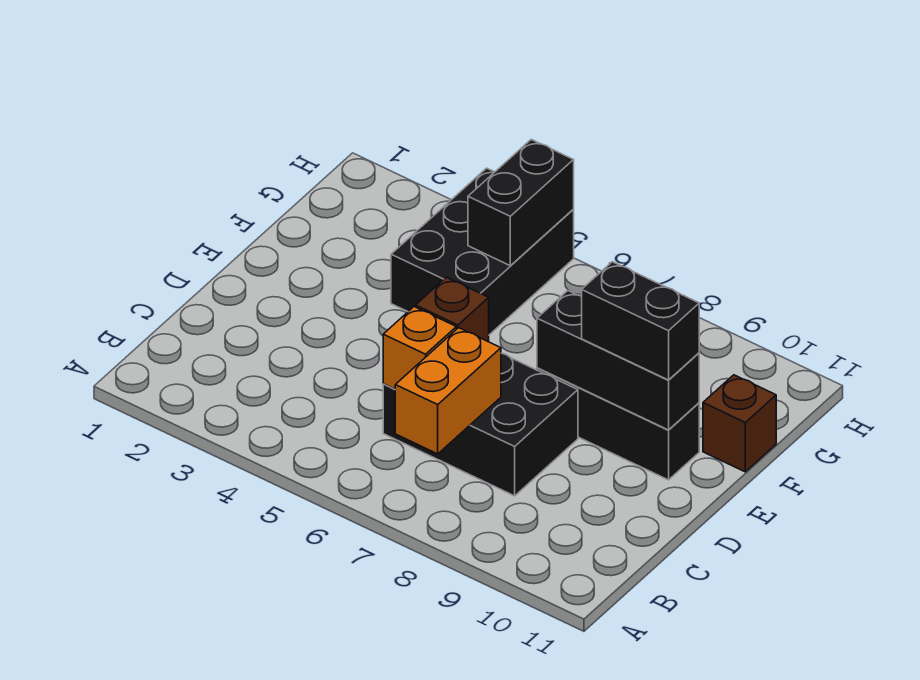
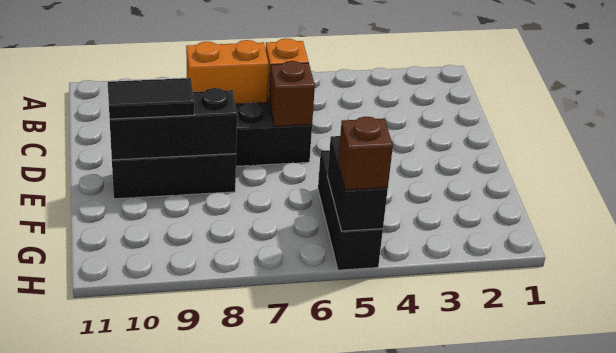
orange 1x2 brick [395,328,501,454] -> orange 1x2 brick turned to [186,40,269,104]
black 1x2 brick [582,262,699,380] -> black 1x2 tile [108,78,194,119]
black 2x3 brick [391,168,574,335] -> black 1x3 brick [318,150,383,270]
brown 1x1 brick [703,375,776,472] -> brown 1x1 brick moved to [338,116,393,190]

